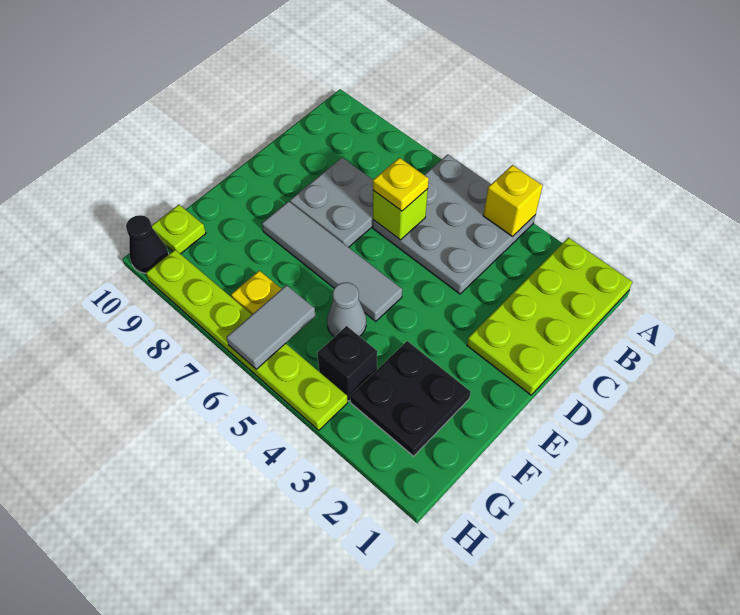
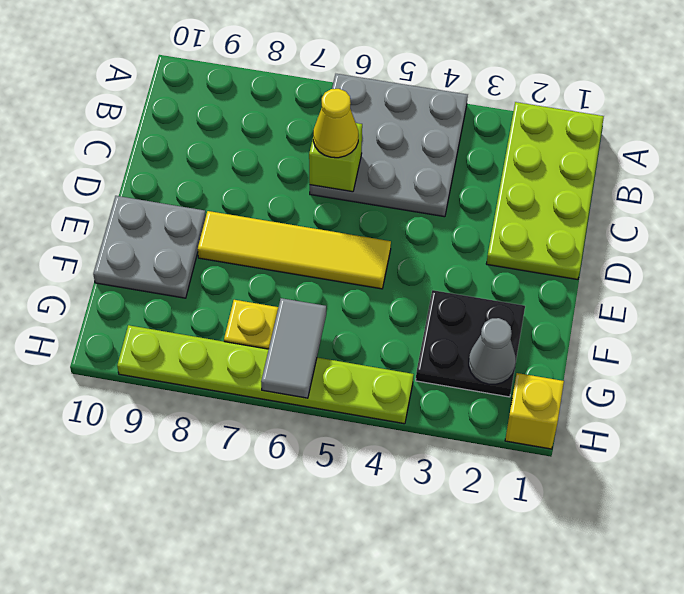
yellow 1x1 brick [483,165,543,236] -> yellow 1x1 brick moved to [505,373,564,449]
yellow 1x1 plate [373,158,429,211] -> yellow 1x1 cone [313,89,358,158]
grey 2x2 plate [290,158,373,247] -> grey 2x2 plate moved to [93,196,206,298]
grey 1x4 tile [262,201,402,321] -> yellow 1x4 tile [198,211,391,289]
grey 1x1 cone [327,282,366,337] -> grey 1x1 cone moved to [469,318,516,384]
black 1x1 brick [317,326,377,401] -> none
lime 1x1 plate [152,205,206,254] -> none
black 1x1 cone [126,215,169,273] -> none

